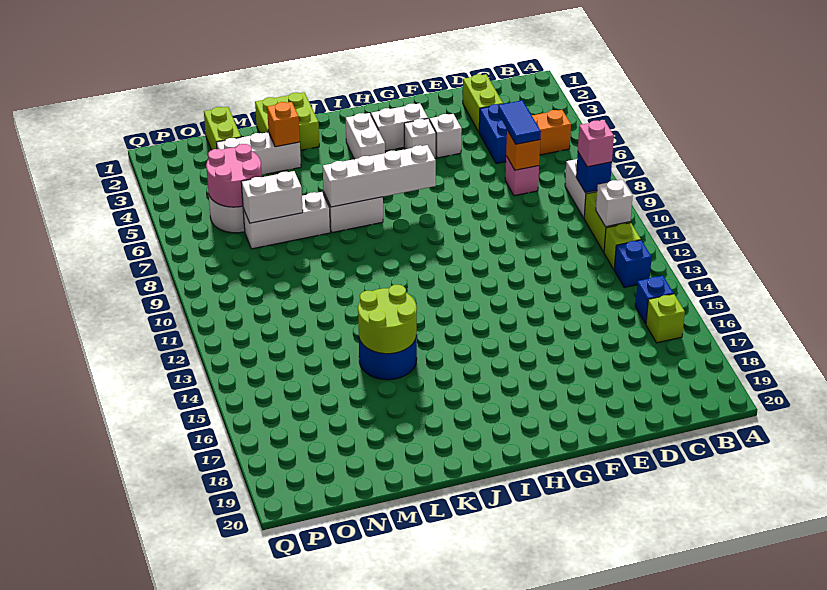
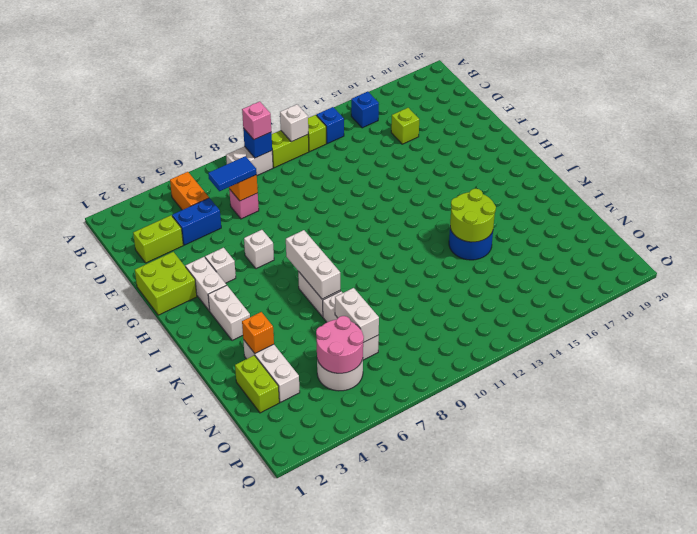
lime 1x1 brick [646,294,685,343] -> lime 1x1 brick moved to [391,108,419,144]
white 1x1 brick [430,114,462,158] -> white 1x1 brick moved to [244,230,274,269]
white 1x4 brick [323,145,436,207] -> white 1x3 brick [286,230,340,299]
white 1x2 brick [346,113,385,159] -> white 1x2 brick turned to [208,285,250,341]
lime 2x2 brick [255,92,319,150] -> lime 2x2 brick moved to [135,252,197,315]
lime 1x2 brick [204,107,241,150] -> lime 1x2 brick turned to [235,355,279,413]

